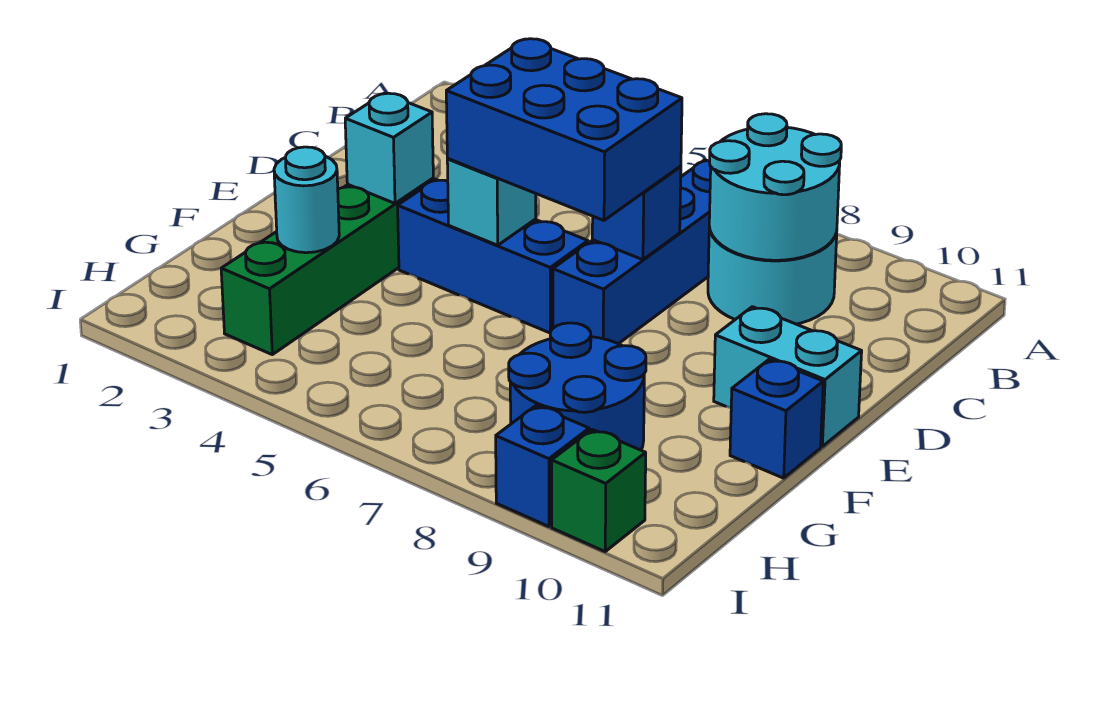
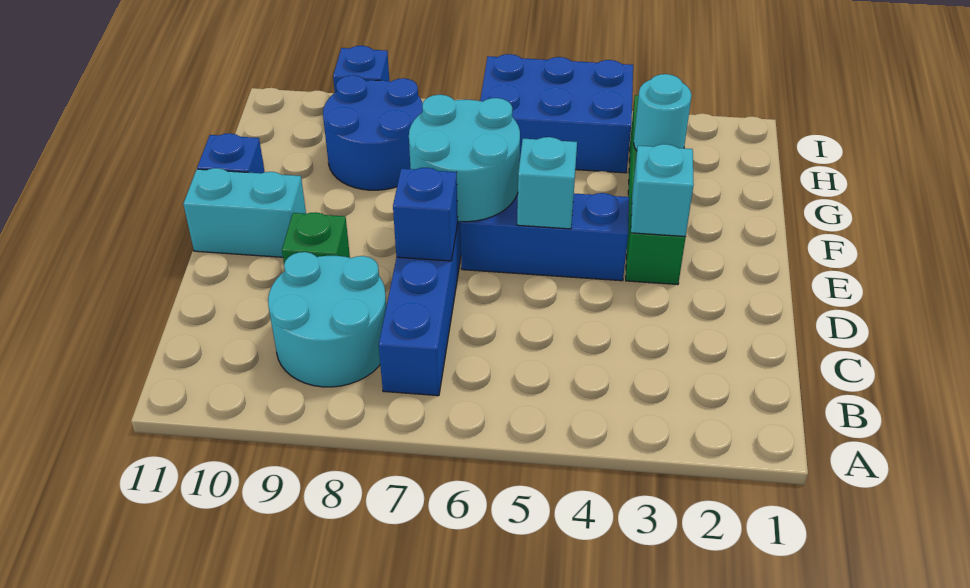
cyan 2x2 round brick [709,114,841,260] -> cyan 2x2 round brick moved to [409,95,520,222]
blue 2x3 brick [446,39,682,220] -> blue 2x3 brick moved to [480,54,633,173]
green 1x1 brick [552,430,646,551] -> green 1x1 brick moved to [282,212,350,264]

